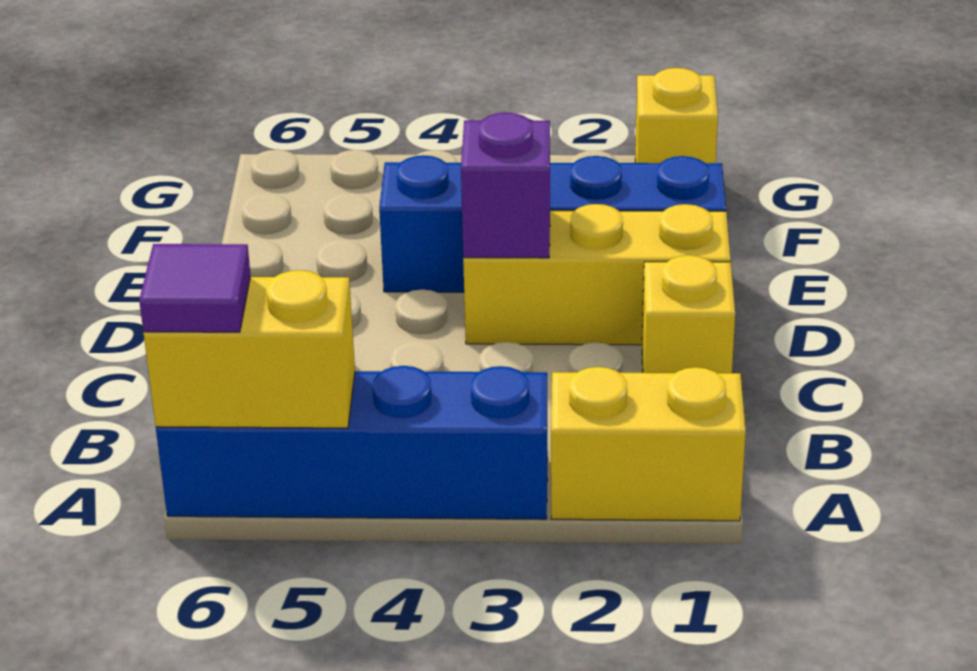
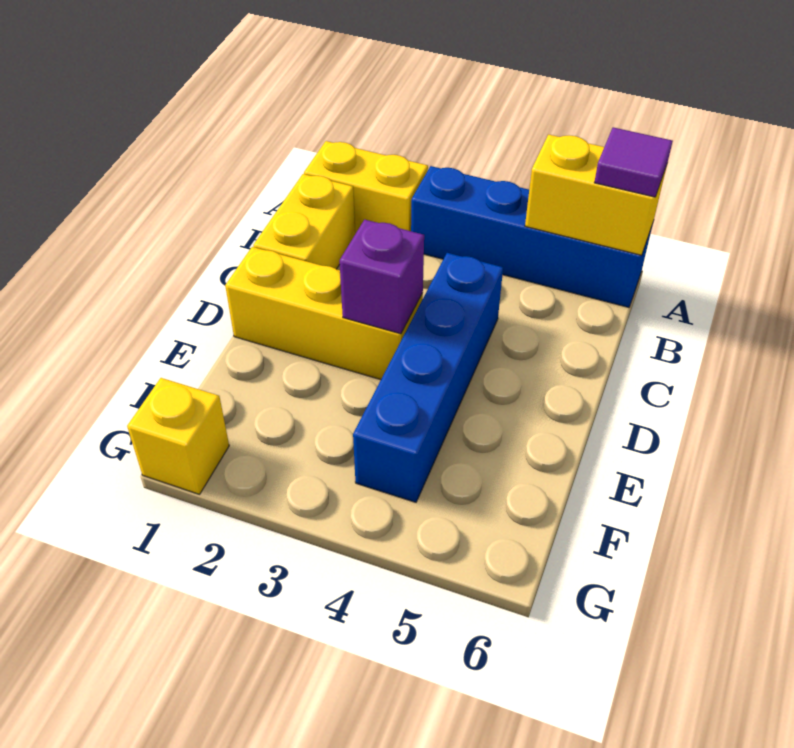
yellow 1x1 brick [642,255,735,373] -> yellow 1x2 brick [253,174,355,269]
blue 1x4 brick [379,155,726,292] -> blue 1x4 brick turned to [353,253,503,502]

